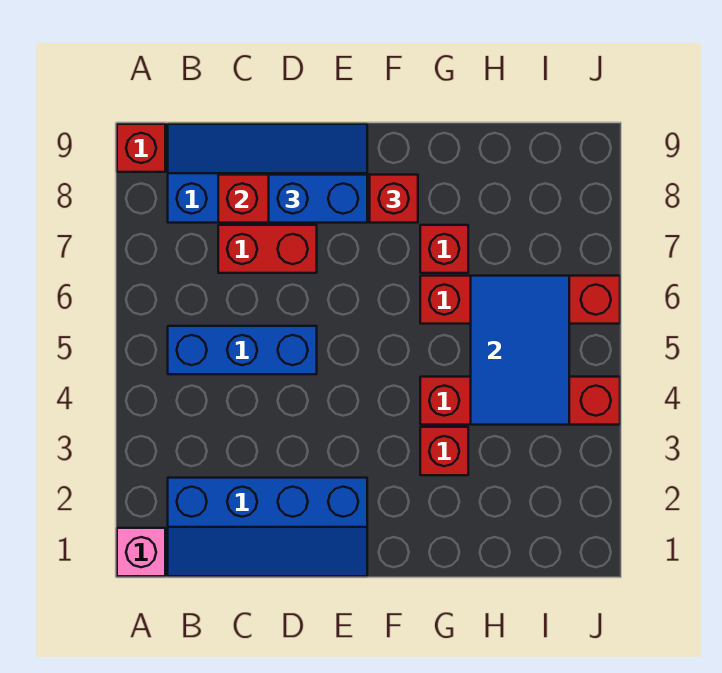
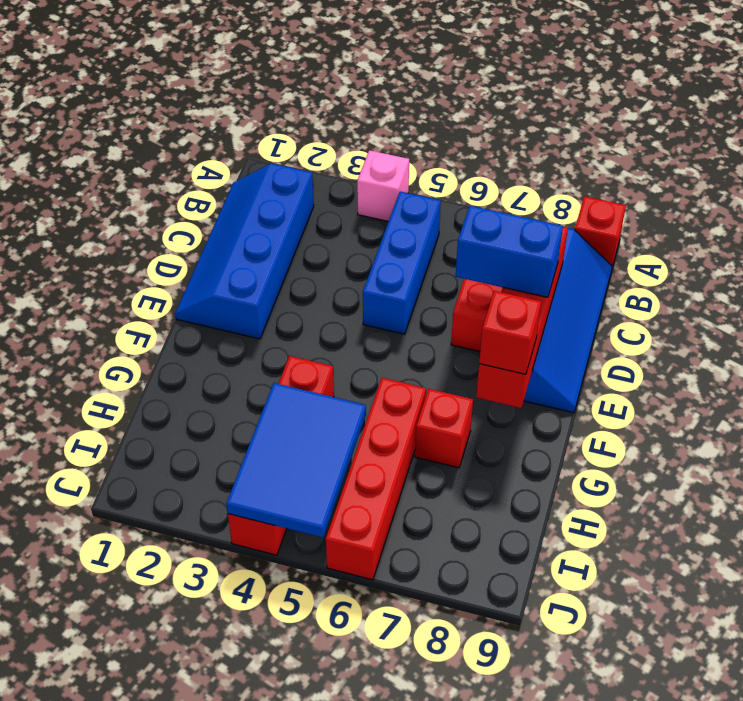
pink 1x1 brick [117,528,165,576] -> pink 1x1 brick moved to [357,150,409,221]
blue 1x2 brick [269,175,367,223] -> blue 1x2 brick turned to [456,206,563,297]
red 1x1 brick [420,427,468,475] -> none
blue 2x3 tile [471,276,569,425] -> blue 2x3 tile turned to [226,383,366,538]

